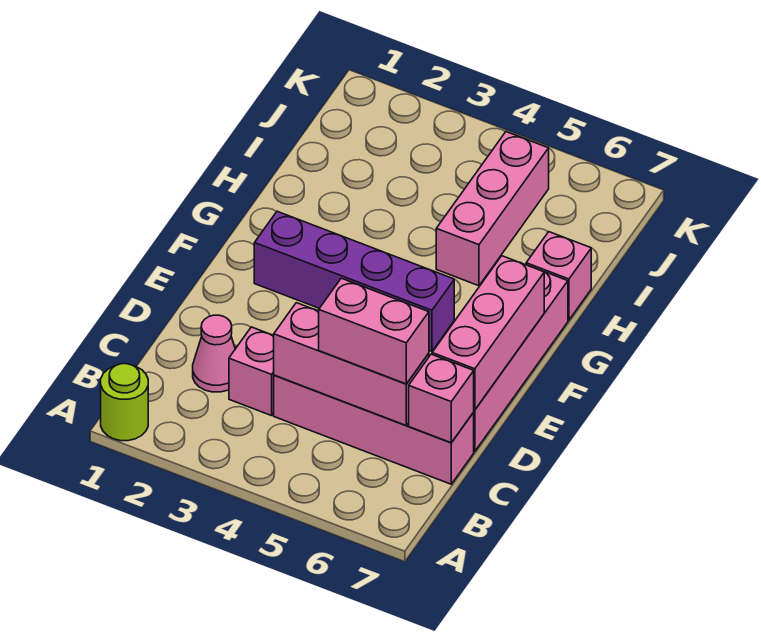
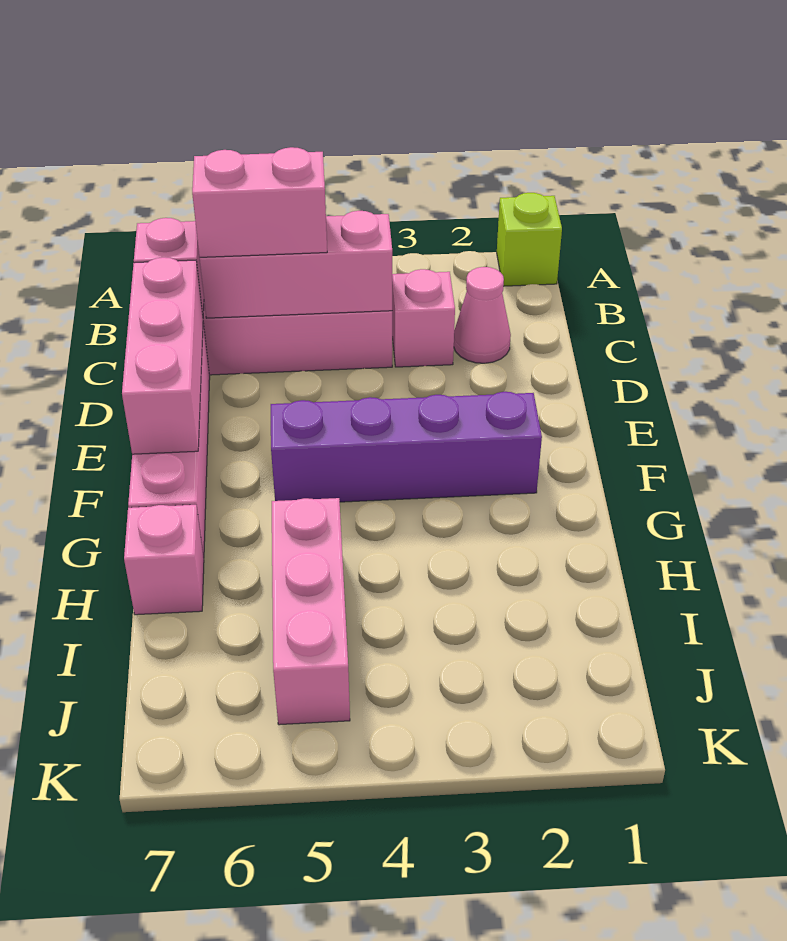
lime 1x1 round brick [101,364,148,441] -> lime 1x1 brick [497,193,562,286]

